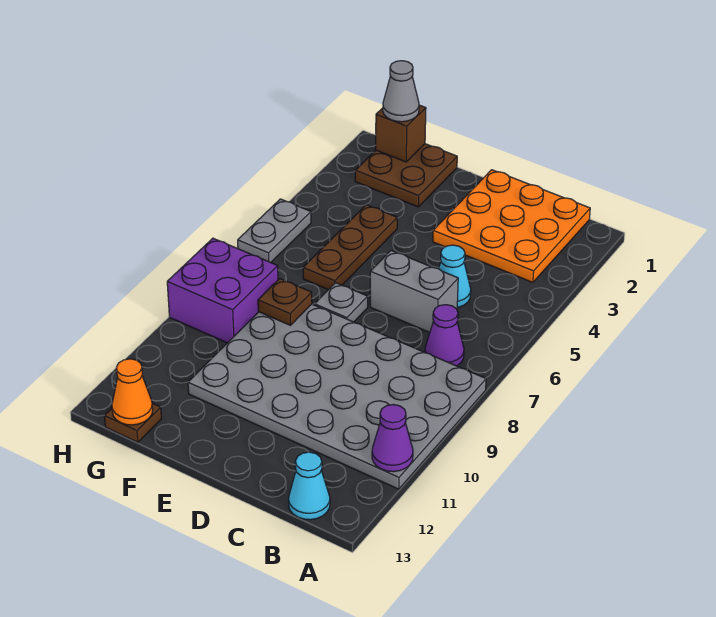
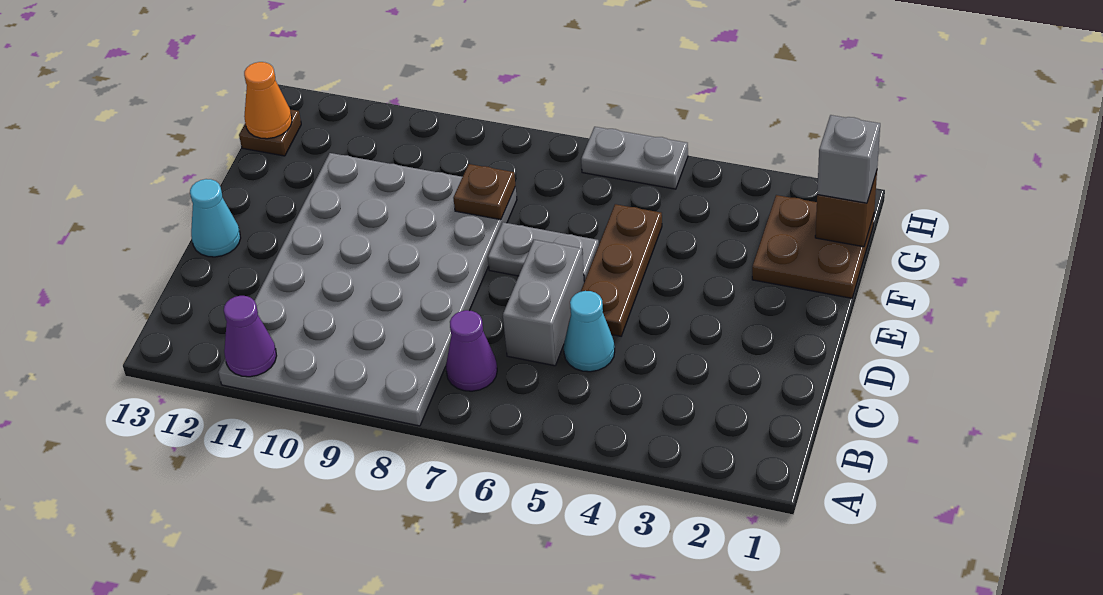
orange 3x3 plate [433,170,590,282] -> none
cyan 1x1 cone [289,452,330,520] -> cyan 1x1 cone moved to [190,179,241,257]
grey 1x1 plate [315,283,368,322] -> grey 1x2 plate [488,222,599,282]
brown 1x3 plate [303,205,397,290] -> brown 1x3 plate turned to [581,204,662,336]
grey 1x1 cone [383,61,419,122] -> grey 1x1 brick [817,115,880,203]
purple 2x2 brick [167,238,278,343] -> none

